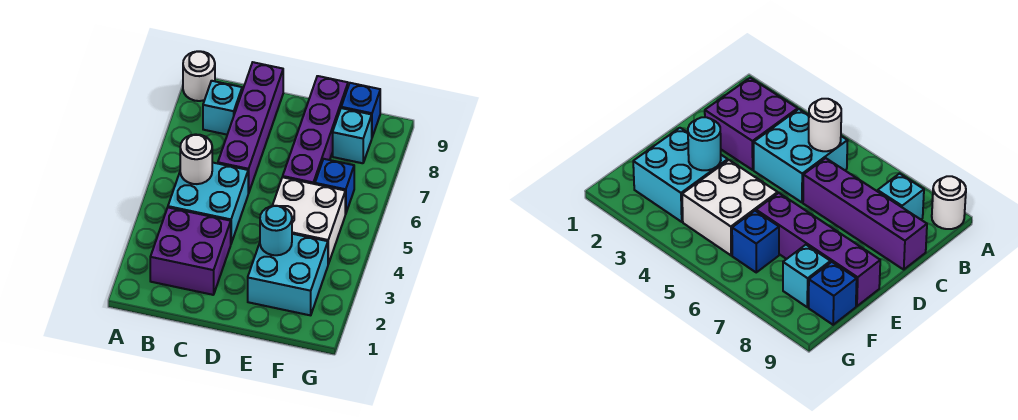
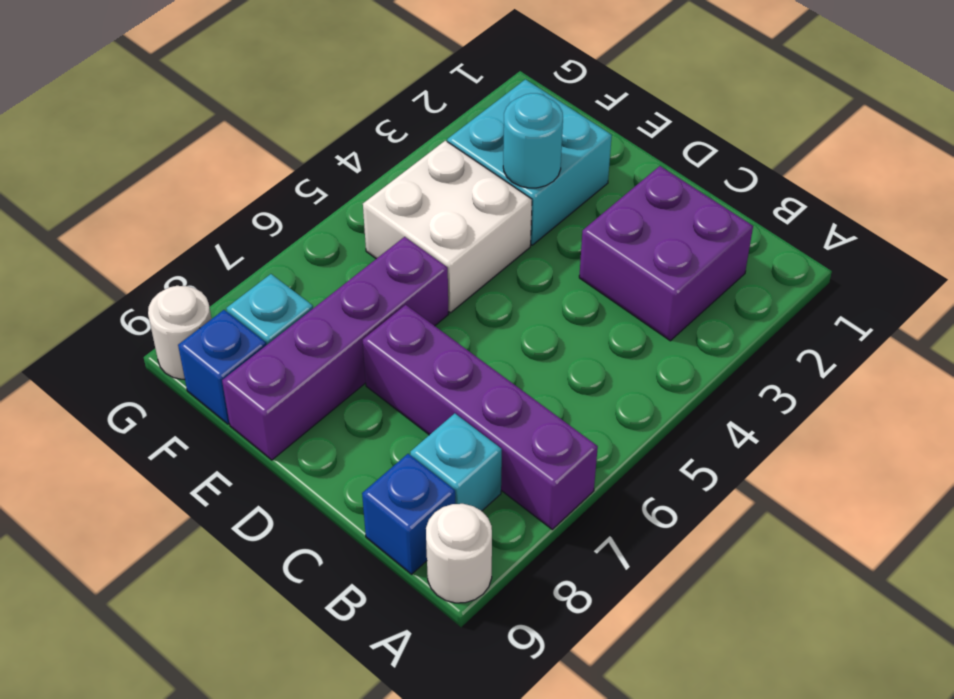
cyan 2x2 brick [168,162,248,243] -> none
white 1x1 round brick [180,134,212,184] -> white 1x1 round brick moved to [148,286,212,379]
purple 1x4 brick [218,62,283,193] -> purple 1x4 brick turned to [363,305,598,529]
blue 1x1 brick [315,159,354,214] -> blue 1x1 brick moved to [362,454,455,574]

